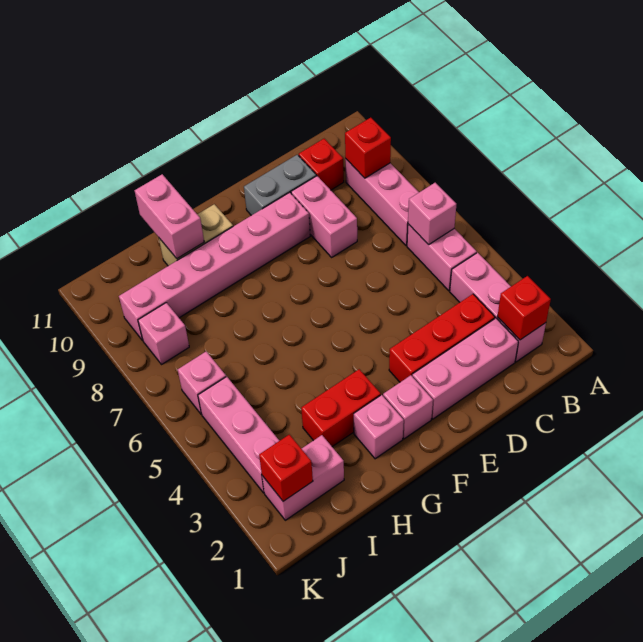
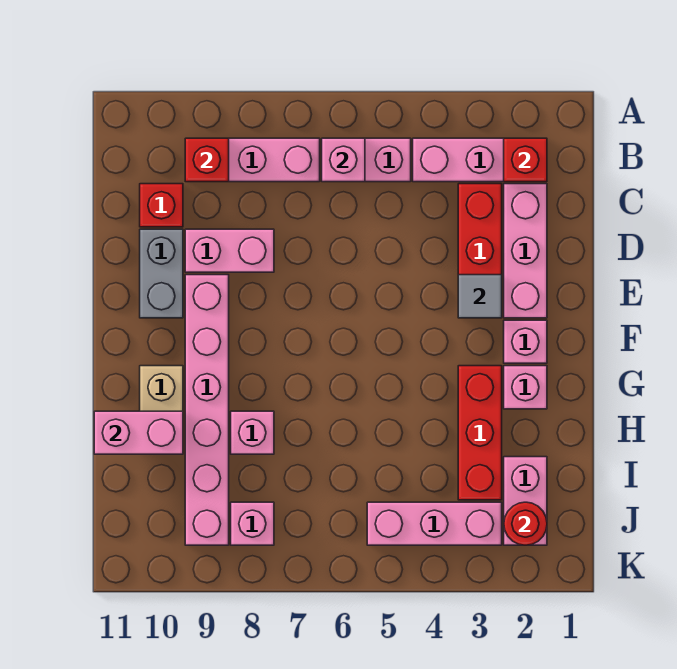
none -> grey 1x1 tile [458,275,502,318]
red 1x2 brick [301,369,381,447] -> red 1x3 brick [458,366,502,500]
red 1x1 brick [259,435,313,501] -> red 1x1 round brick [504,502,547,545]
pink 1x1 brick [178,352,226,414] -> pink 1x1 brick moved to [231,411,274,454]

